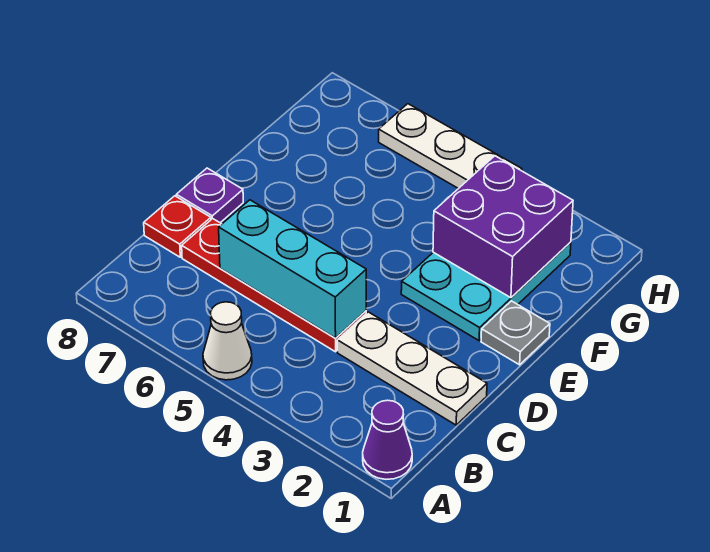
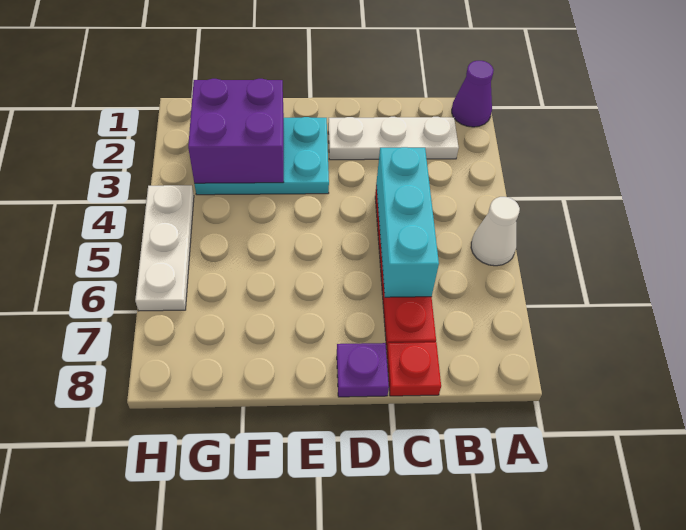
white 1x3 plate [337,312,487,425] -> white 1x3 plate turned to [328,117,459,160]
grey 1x1 plate [481,301,550,365] -> none

